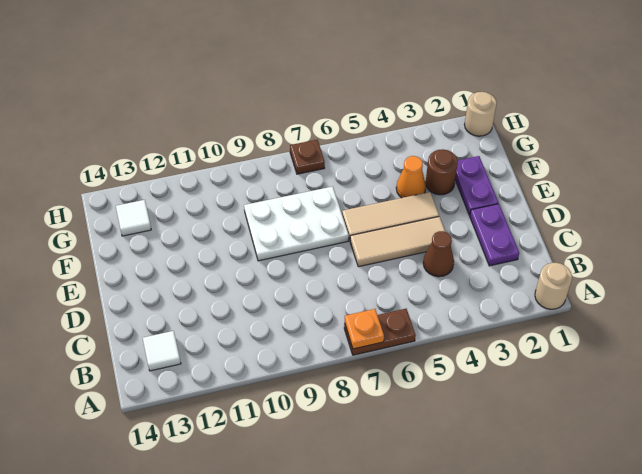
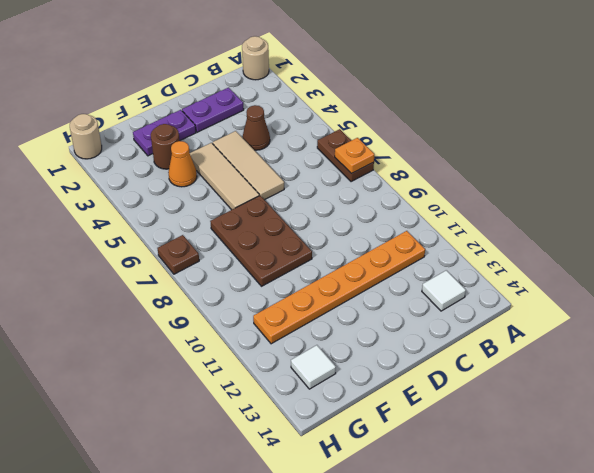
none -> orange 1x6 plate [253,231,425,344]
white 2x3 plate [244,186,349,261] -> brown 2x3 plate [210,196,312,286]

